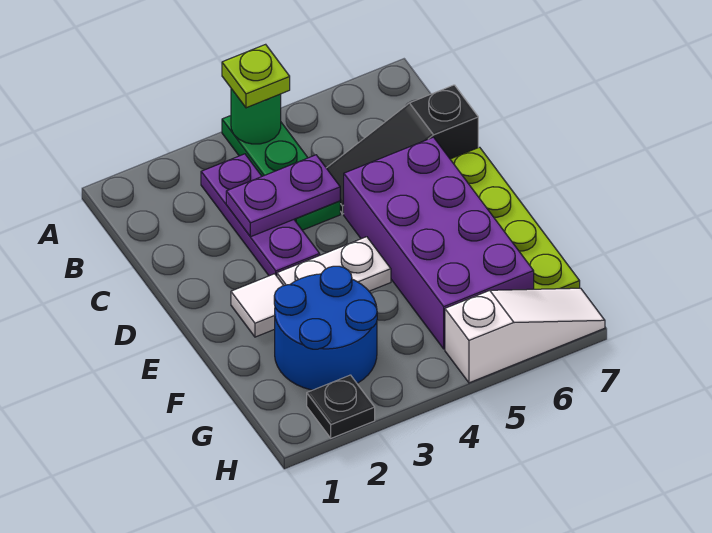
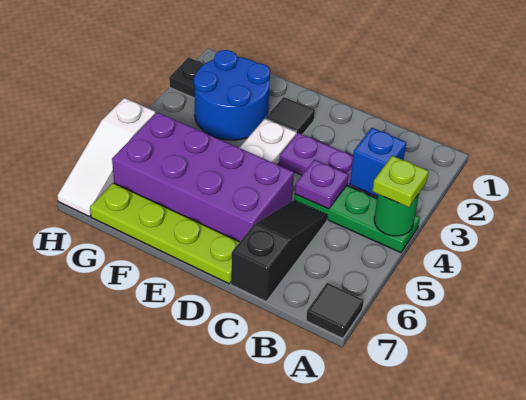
none -> black 1x1 tile [306,283,364,338]
none -> blue 1x1 brick [350,128,406,196]
purple 1x2 plate [226,155,340,237] -> purple 1x1 plate [295,160,348,209]
white 1x1 tile [231,274,284,337] -> black 1x1 tile [266,97,315,135]

